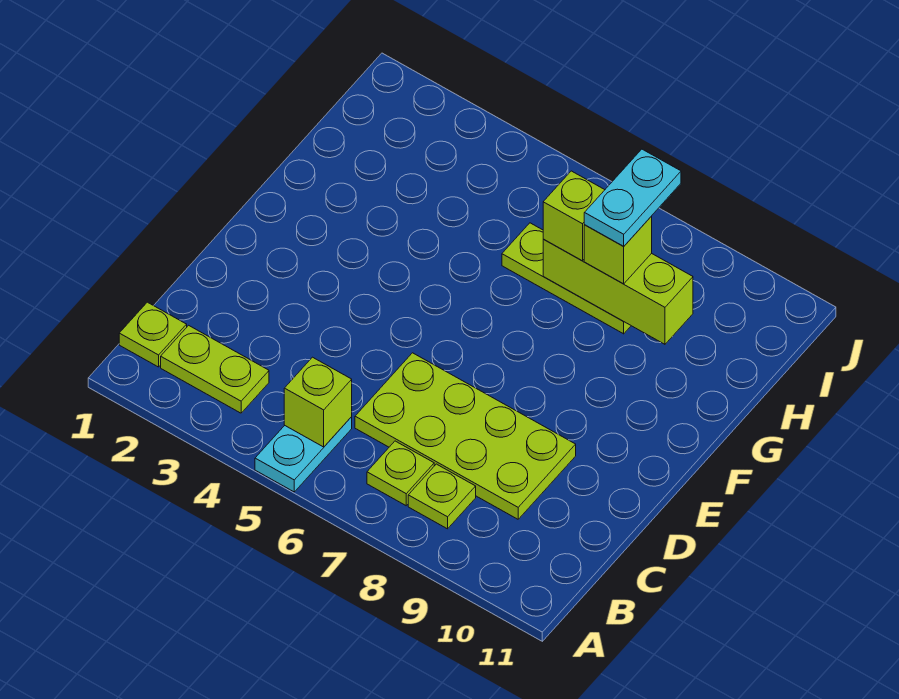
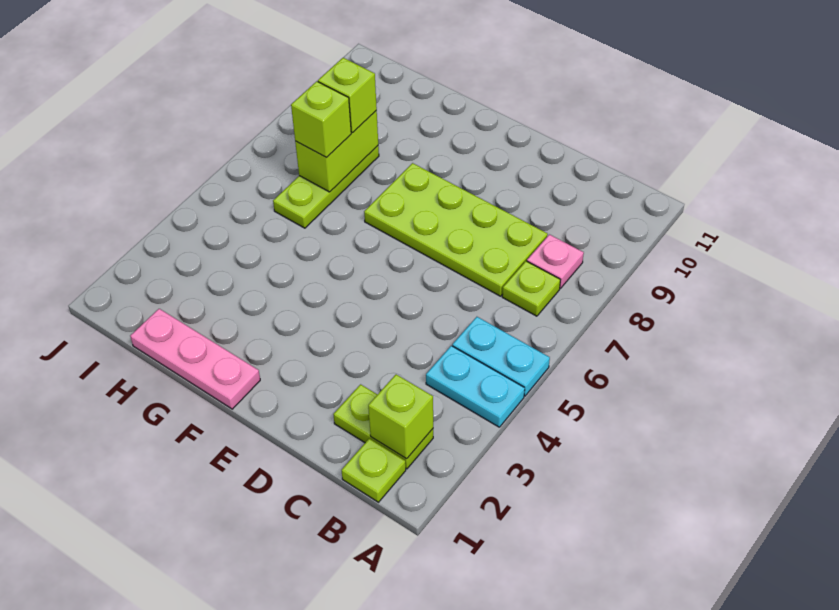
lime 1x2 plate [161,325,269,413] -> lime 1x2 plate turned to [333,384,433,469]
lime 1x1 brick [284,357,352,447] -> lime 1x1 brick moved to [368,374,433,459]
lime 1x1 plate [408,464,476,529] -> pink 1x1 plate [527,235,584,288]
lime 2x4 plate [355,353,576,519] -> lime 2x4 plate turned to [364,163,548,296]
none -> pink 1x3 plate [130,309,260,409]
lime 1x3 brick [543,239,693,344] -> lime 1x2 brick [295,111,378,192]
cyan 1x2 plate [584,149,681,246] -> cyan 1x2 plate moved to [426,346,525,427]

